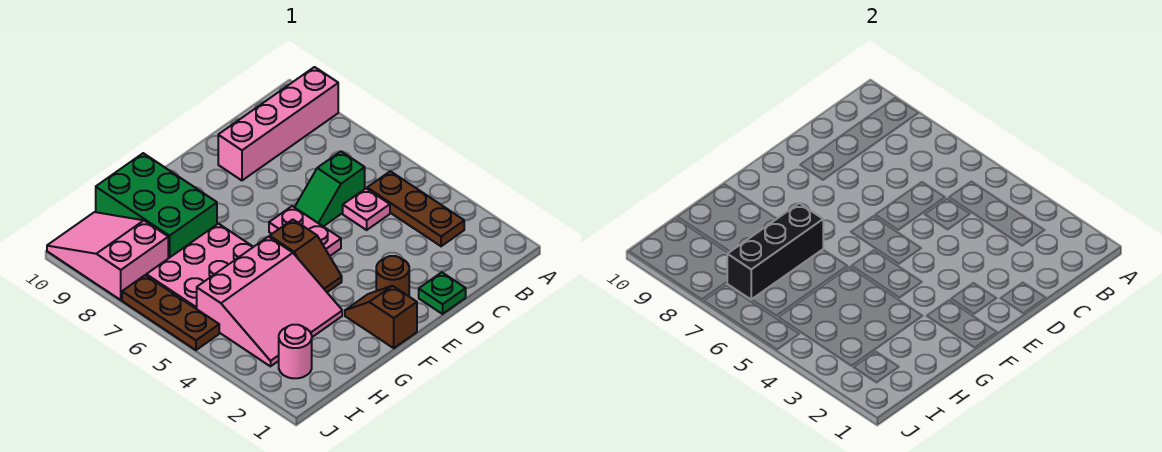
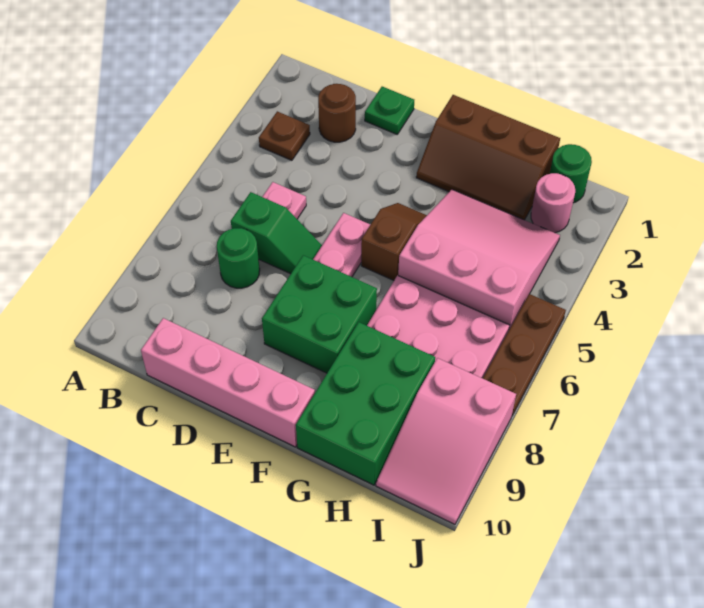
pink 1x4 brick [218,67,338,180] -> pink 1x4 brick moved to [141,318,315,447]
brown 1x3 plate [367,171,464,246] -> brown 1x1 plate [259,111,310,160]
none -> green 1x1 round brick [217,228,260,288]
brown 1x1 round brick [376,256,409,296] -> brown 1x1 round brick moved to [318,84,356,142]
none -> green 2x2 brick [262,255,377,373]
brown 1x2 slope [345,286,417,348] -> brown 2x3 slope [416,95,560,220]
black 1x3 brick [727,203,823,300] -> none
none -> green 1x1 round brick [550,144,592,203]

